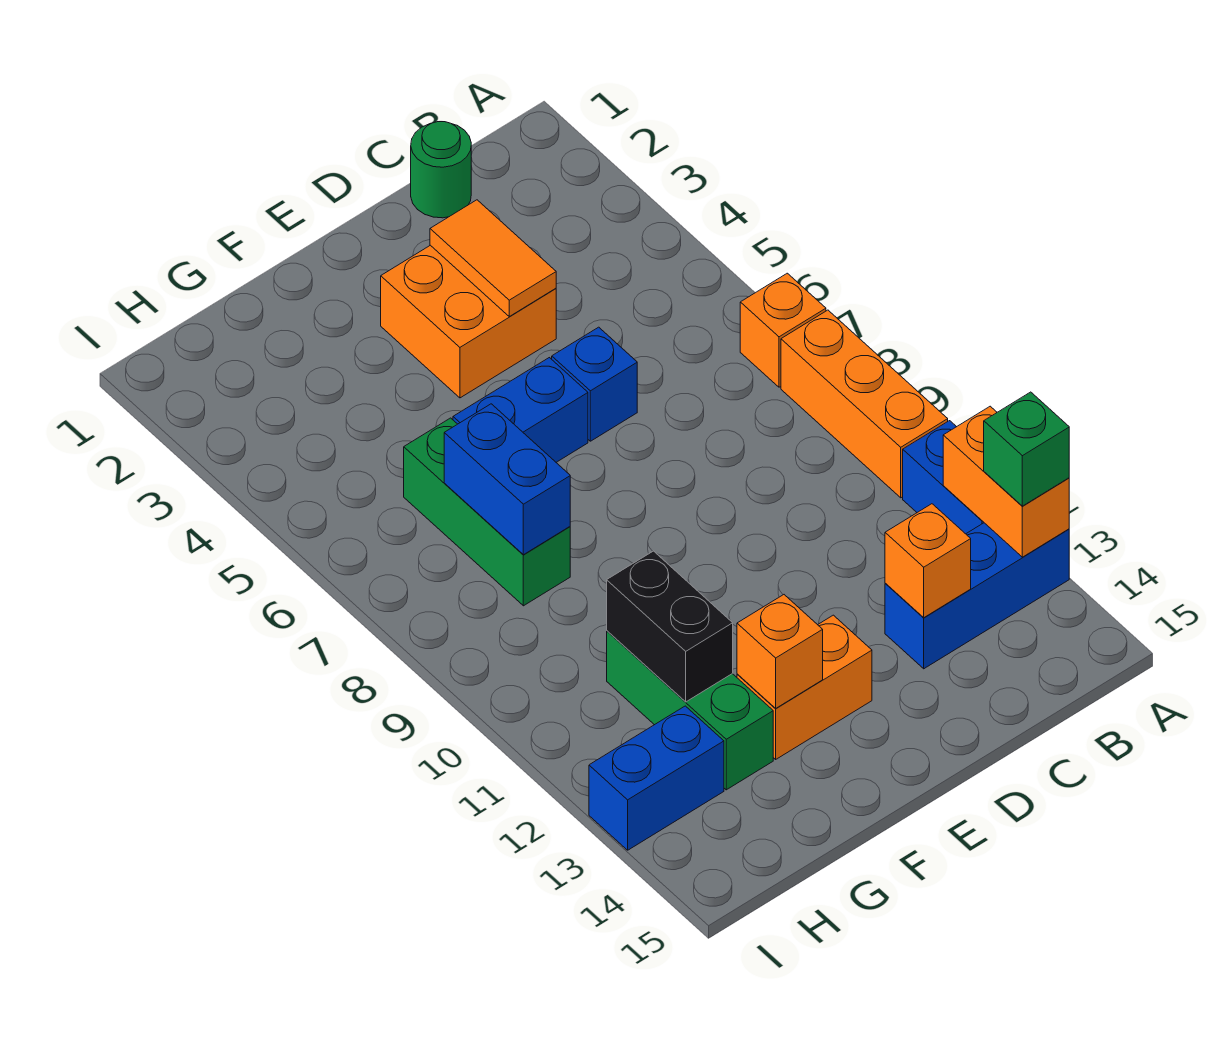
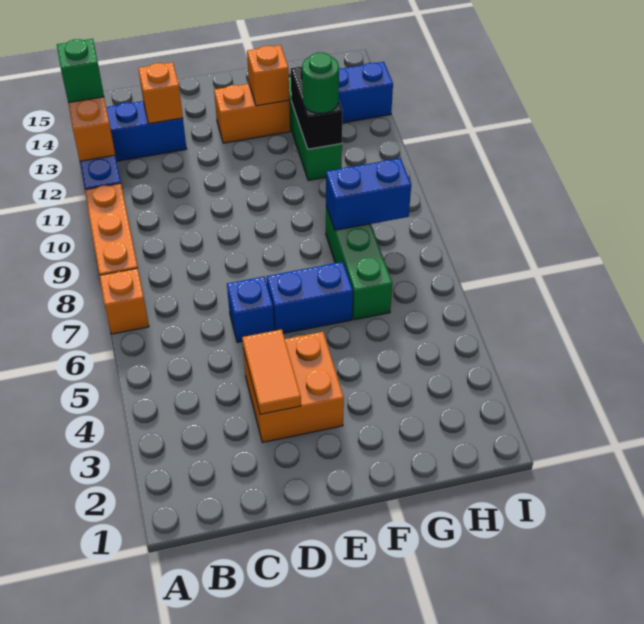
green 1x1 round brick [411,122,471,218] -> green 1x1 round brick moved to [302,52,339,114]
blue 1x2 brick [444,404,570,555] -> blue 1x2 brick turned to [326,158,411,230]

